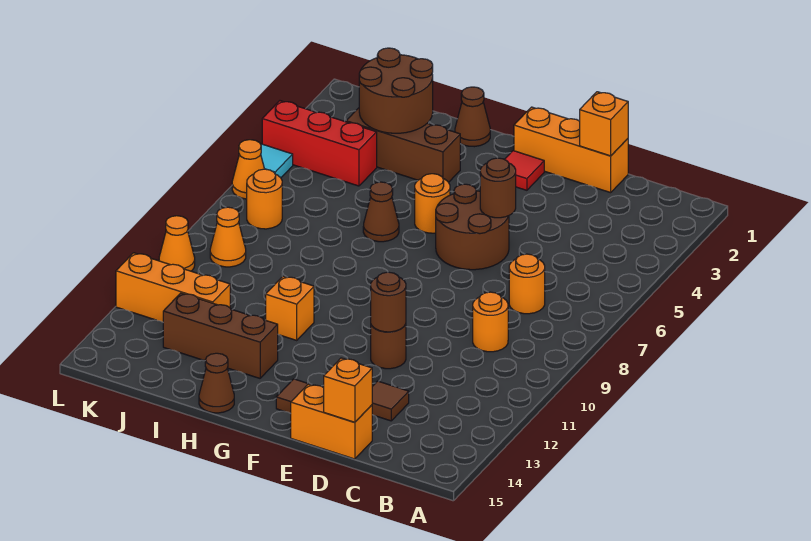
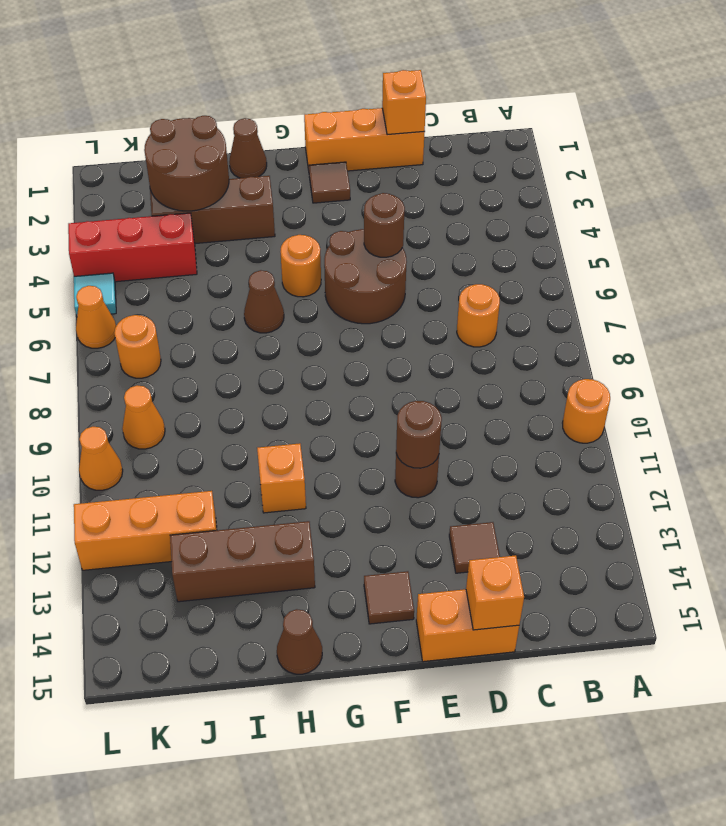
orange 1x1 round brick [473,292,508,352] -> orange 1x1 round brick moved to [563,379,610,443]
red 1x1 tile [505,151,544,190] -> brown 1x1 tile [309,162,350,203]

